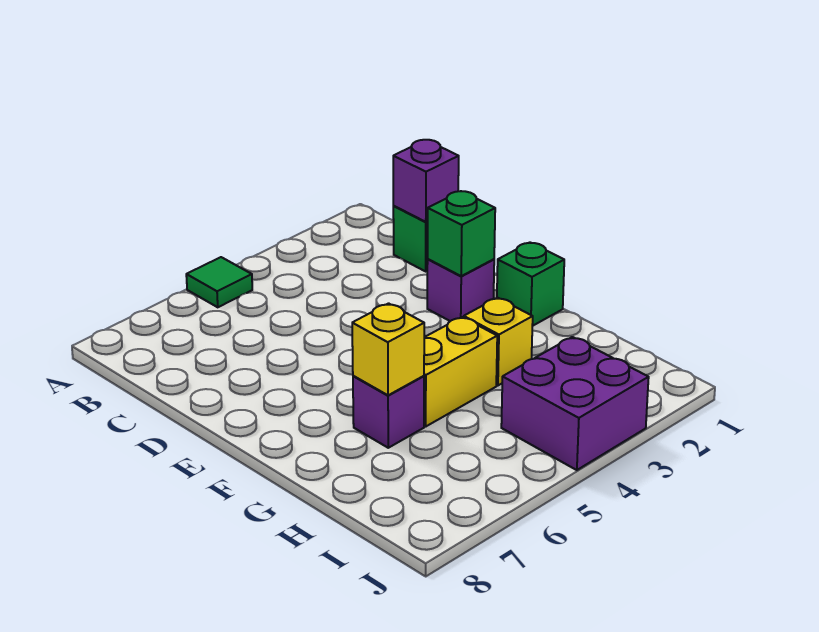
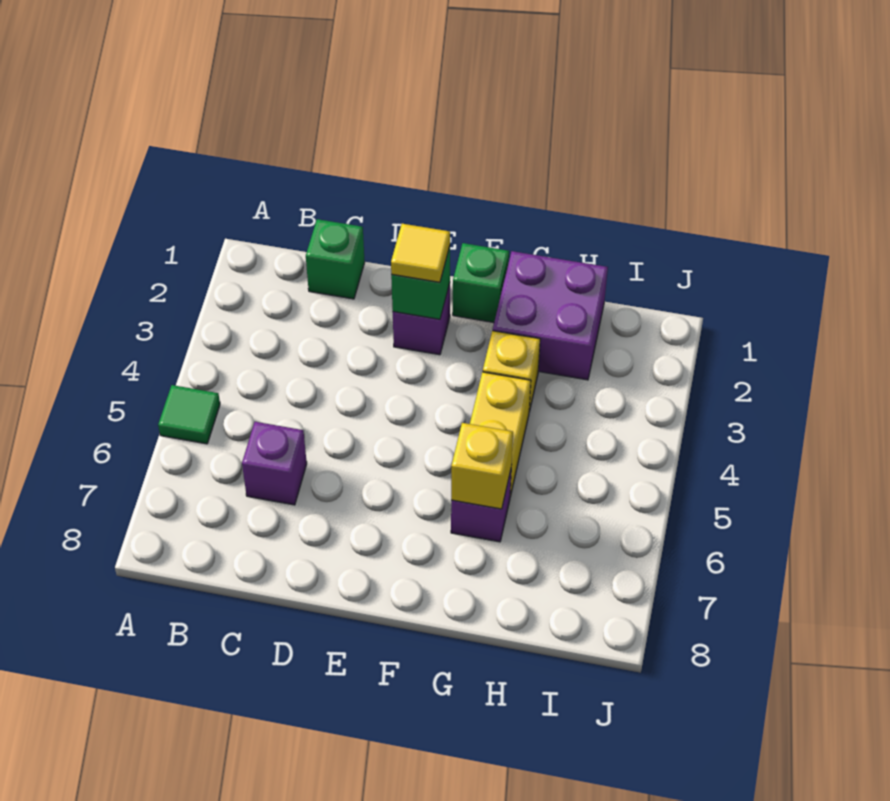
purple 1x1 brick [393,140,459,222] -> purple 1x1 brick moved to [242,422,307,505]
none -> yellow 1x1 tile [391,224,450,282]
purple 2x2 brick [501,337,649,470] -> purple 2x2 brick moved to [493,251,608,380]

